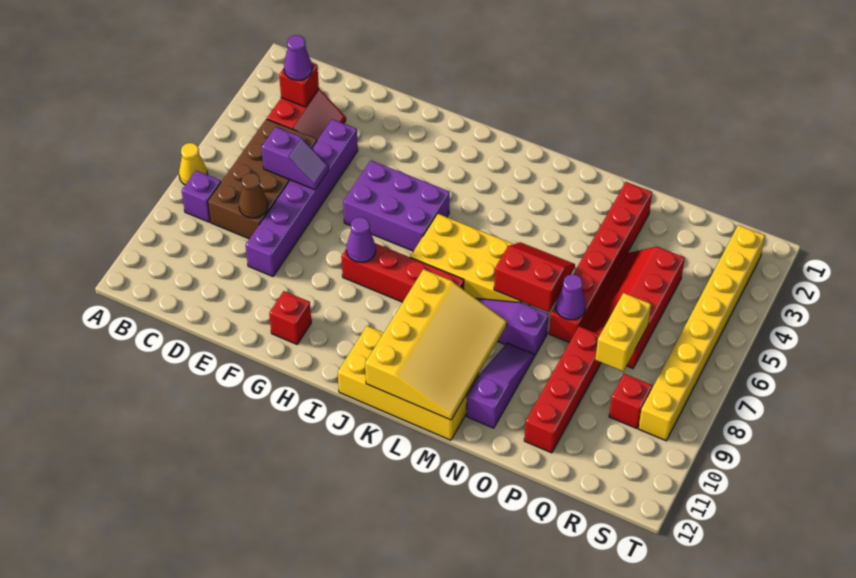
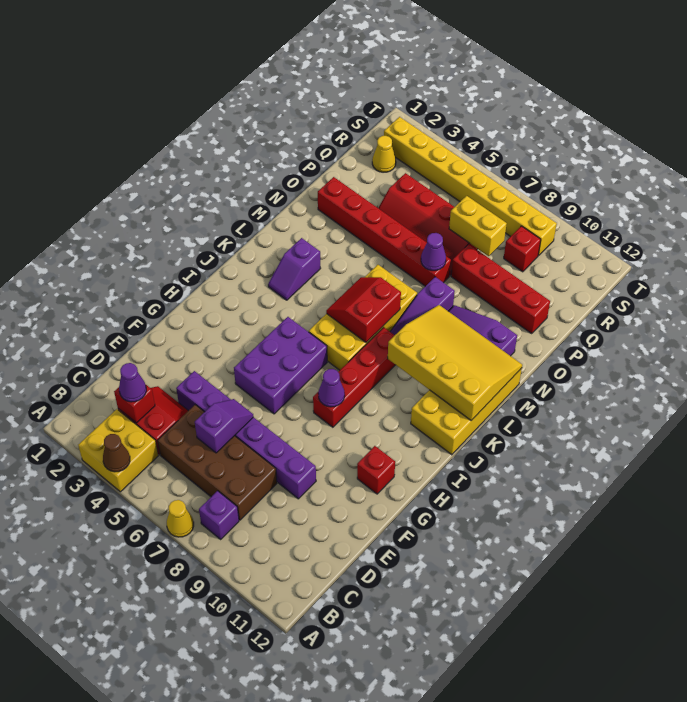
none -> yellow 2x2 brick [78,409,158,492]
brown 1x1 cone [239,173,268,218] -> brown 1x1 cone moved to [103,434,130,472]
none -> purple 1x2 slope [268,238,321,300]
red 2x2 slope [494,242,575,312] -> red 2x2 slope moved to [326,277,401,342]
none -> yellow 1x1 cone [372,136,396,172]

